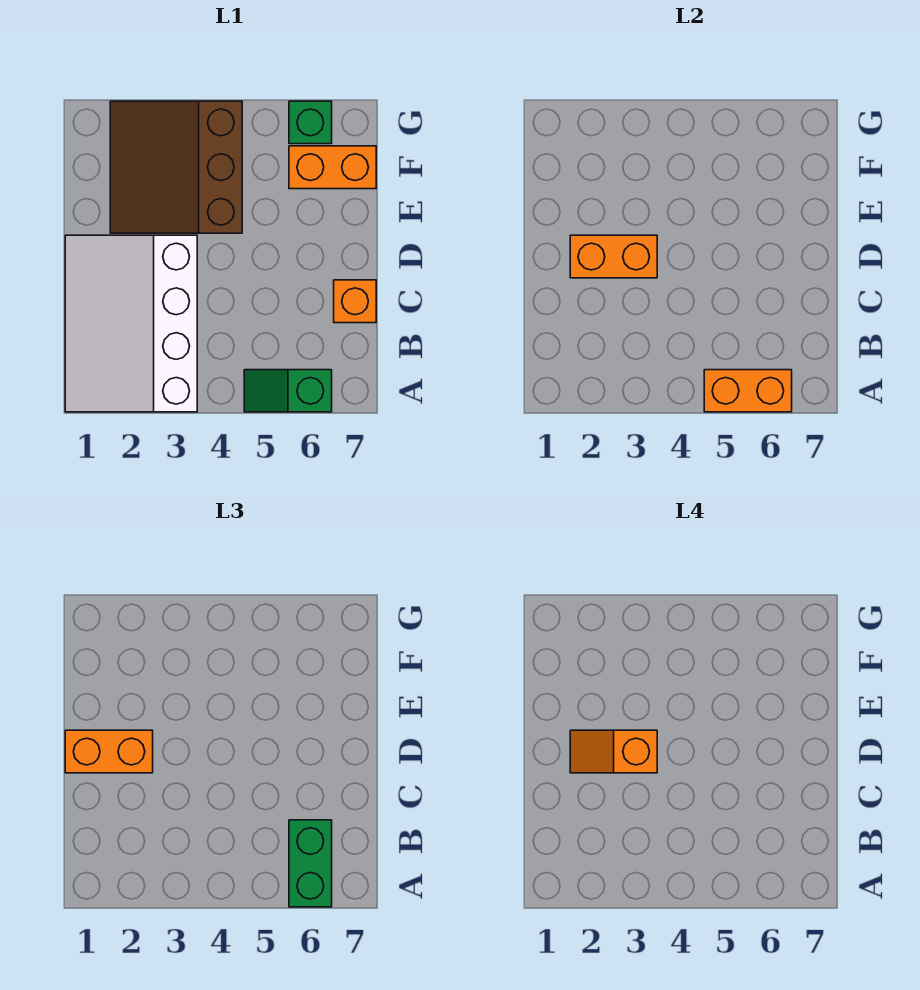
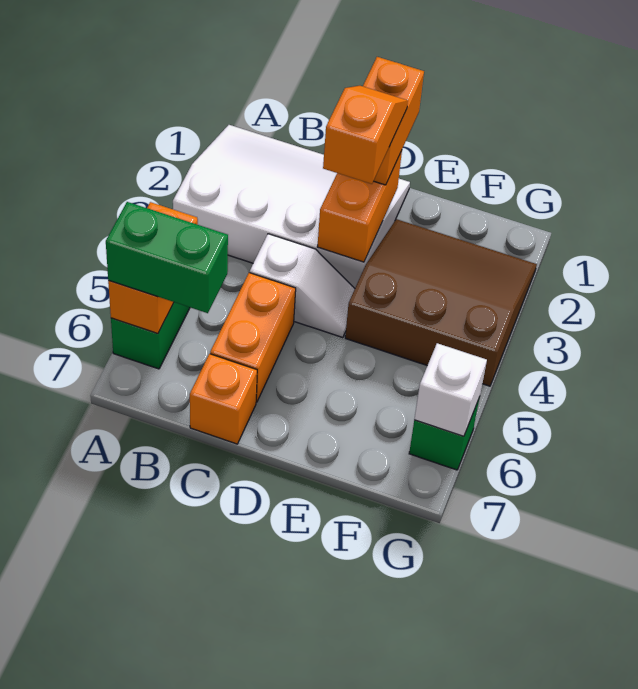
none -> white 1x2 slope [250,234,355,338]
orange 1x2 brick [289,146,376,189] -> orange 1x2 brick moved to [210,273,296,402]
none -> white 1x1 brick [414,343,487,436]

